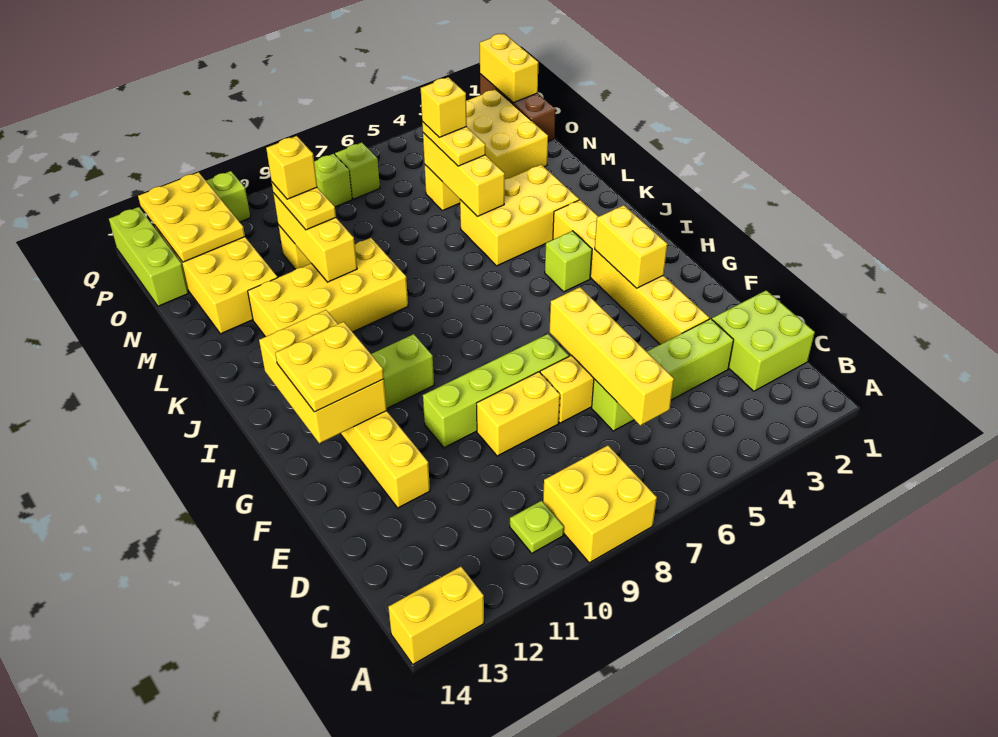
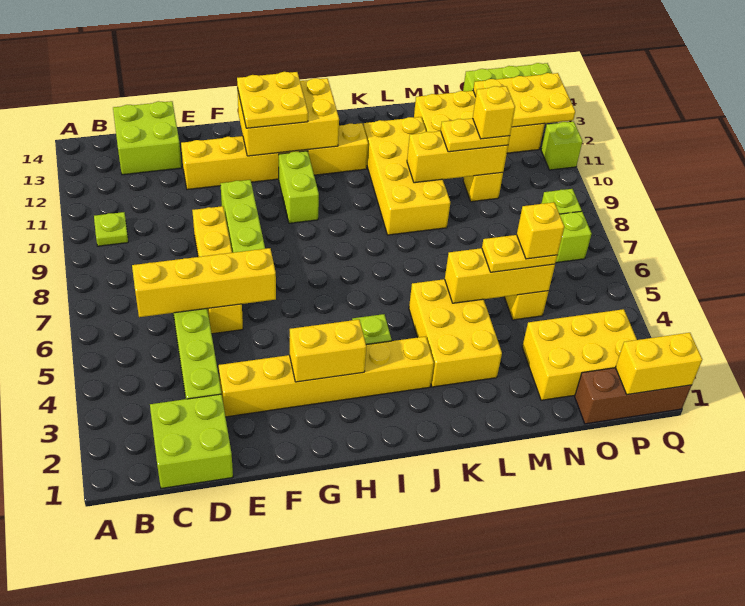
yellow 2x2 brick [543,445,657,563] -> none
yellow 1x2 brick [388,567,484,664] -> none
none -> lime 2x2 brick [113,101,182,175]

